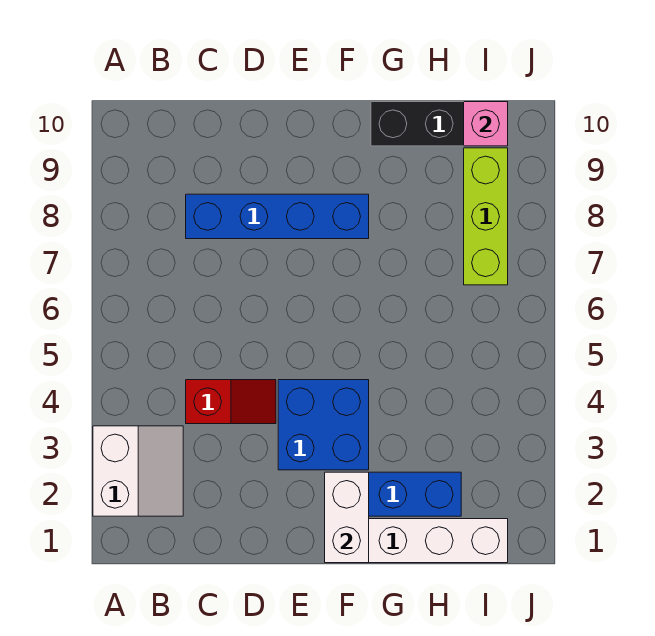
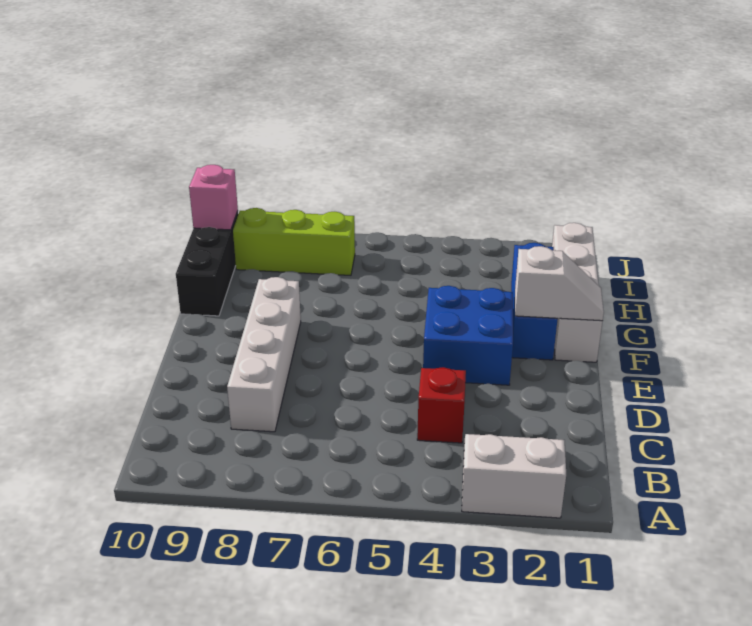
blue 1x4 brick [186,194,369,239] -> white 1x4 brick [227,277,301,432]
white 1x2 brick [325,472,369,563] -> white 1x2 slope [515,246,604,321]

